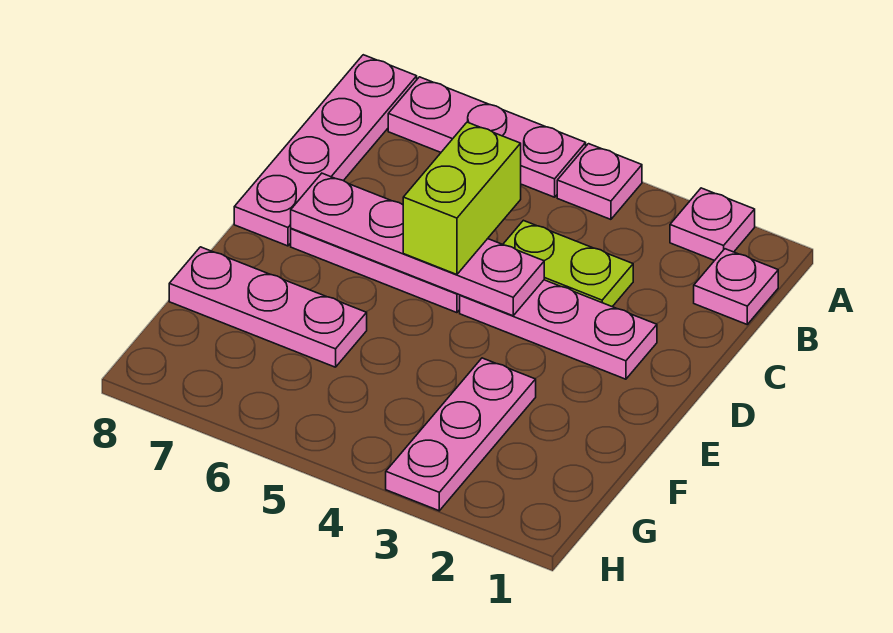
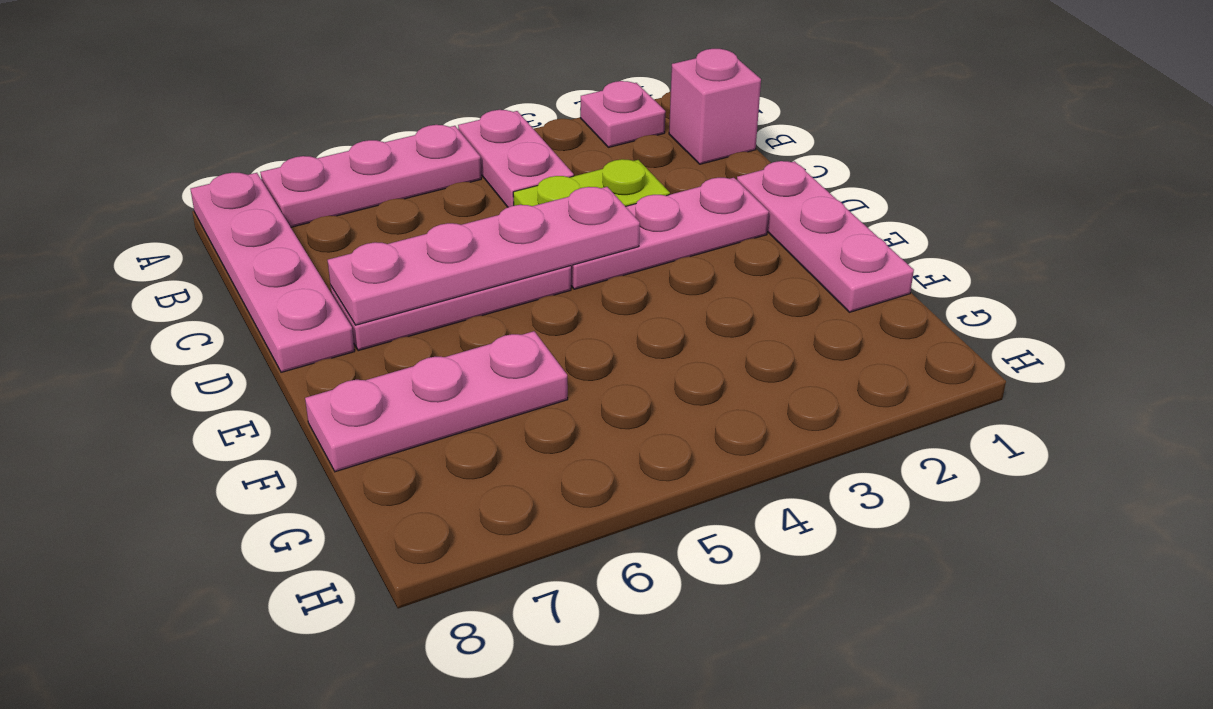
pink 1x1 plate [557,144,642,219] -> pink 1x2 plate [458,110,574,207]
pink 1x1 plate [694,249,778,324] -> pink 1x1 brick [669,49,761,164]
lime 1x2 brick [403,122,521,275] -> none
pink 1x3 plate [386,358,536,511] -> pink 1x3 plate moved to [737,161,914,312]

